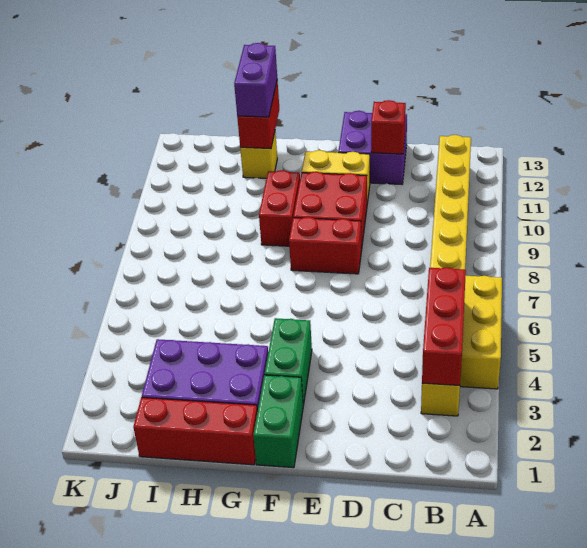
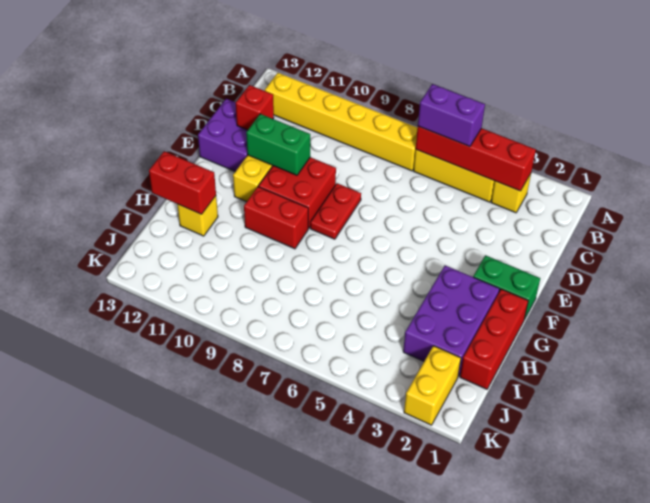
red 1x3 brick [422,267,466,386] -> red 1x4 brick [416,126,536,191]
red 1x2 brick [289,217,362,274] -> red 1x2 plate [310,183,361,239]
green 1x2 brick [265,318,312,406] -> green 1x2 brick moved to [246,114,310,175]
purple 1x2 brick [234,43,277,117] -> purple 1x2 brick moved to [418,84,485,147]
none -> yellow 1x2 brick [404,346,461,425]

